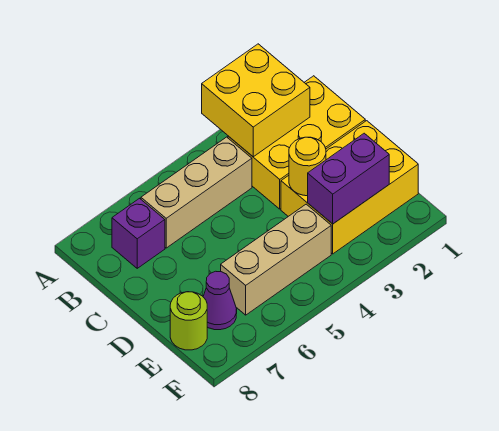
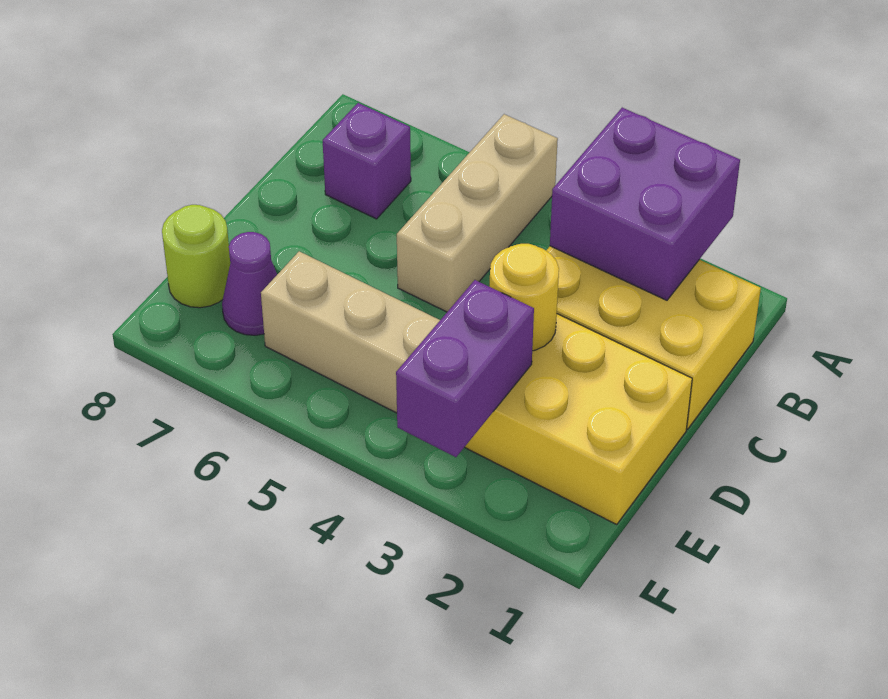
yellow 2x2 brick [202,44,310,157] -> purple 2x2 brick [550,108,740,300]
tan 1x3 brick [141,137,252,248] -> tan 1x3 brick turned to [397,114,558,312]
purple 1x2 brick [308,133,389,224] -> purple 1x2 brick turned to [396,280,534,457]

